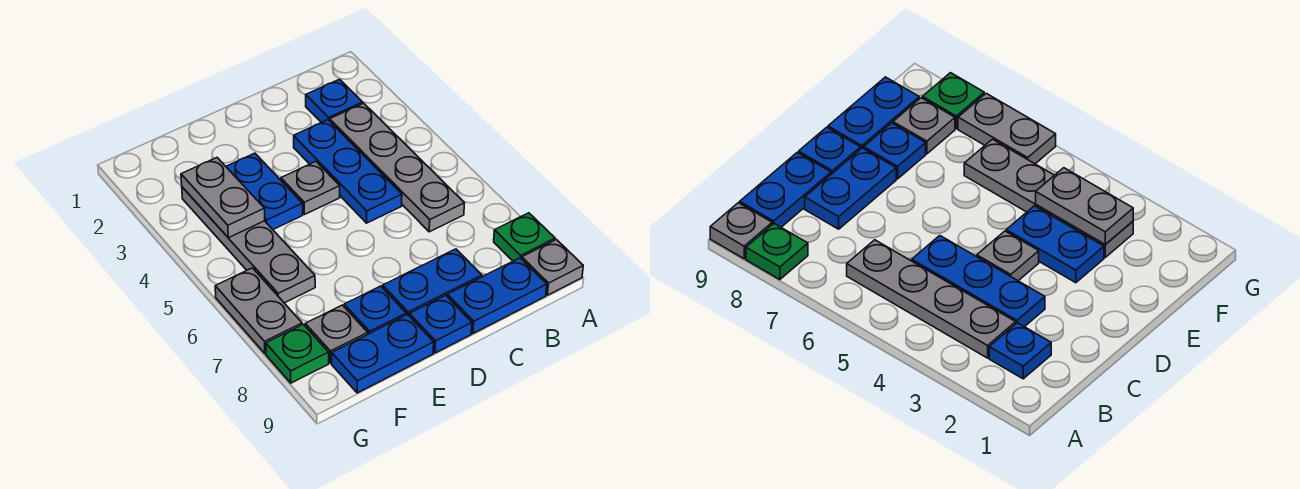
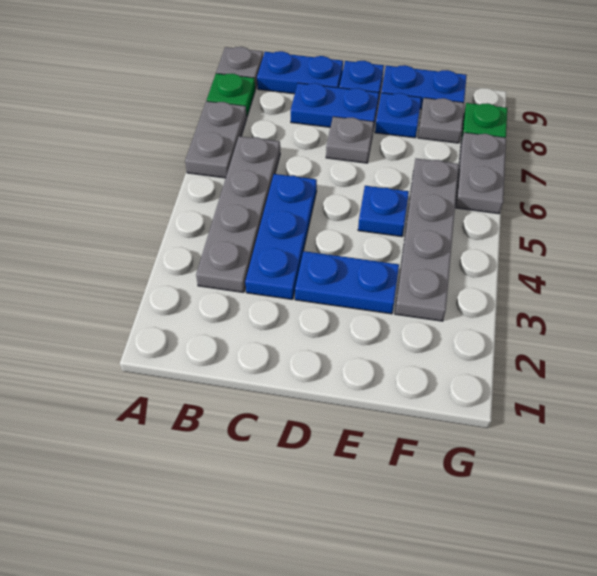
blue 1x1 plate [306,79,363,123] -> blue 1x1 plate moved to [358,186,409,237]
grey 1x1 plate [281,162,340,215] -> grey 1x1 plate moved to [326,117,374,163]
blue 1x2 plate [226,153,303,229] -> blue 1x2 plate turned to [295,251,399,314]
grey 1x2 plate [181,158,265,238] -> grey 1x2 plate moved to [185,101,247,178]

